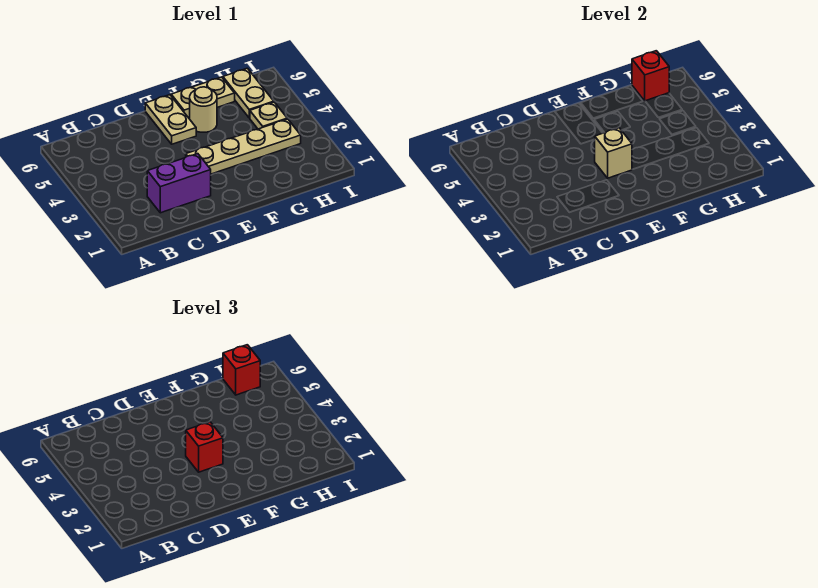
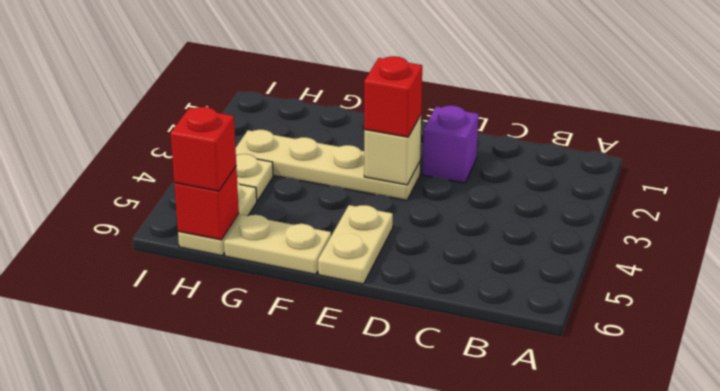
purple 1x2 brick [147,154,211,213] -> purple 1x1 brick [423,105,479,183]
tan 1x1 round brick [190,87,217,132] -> none

